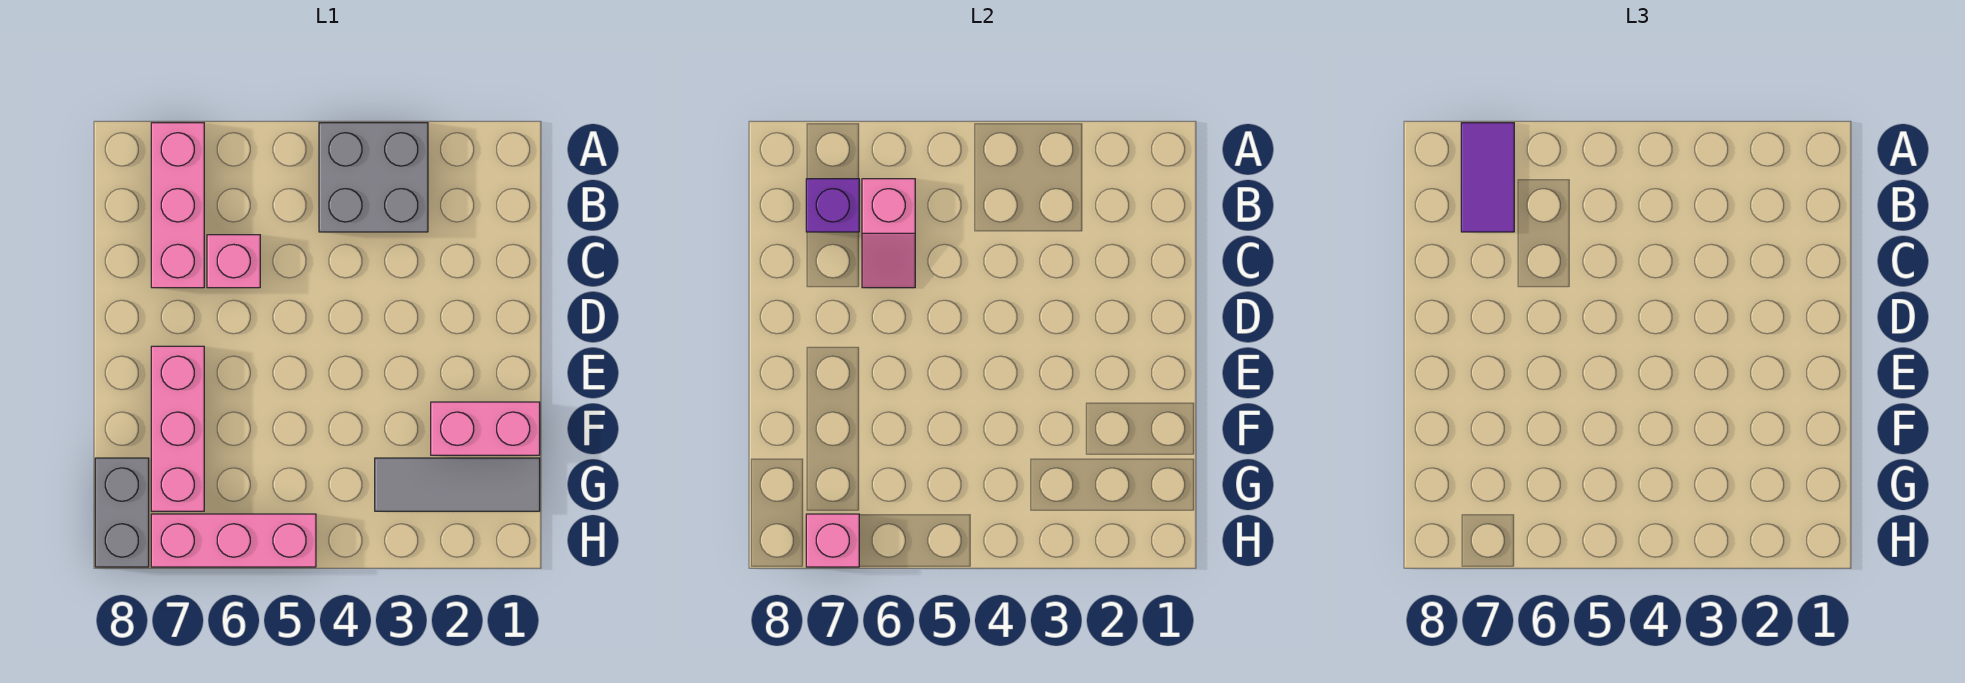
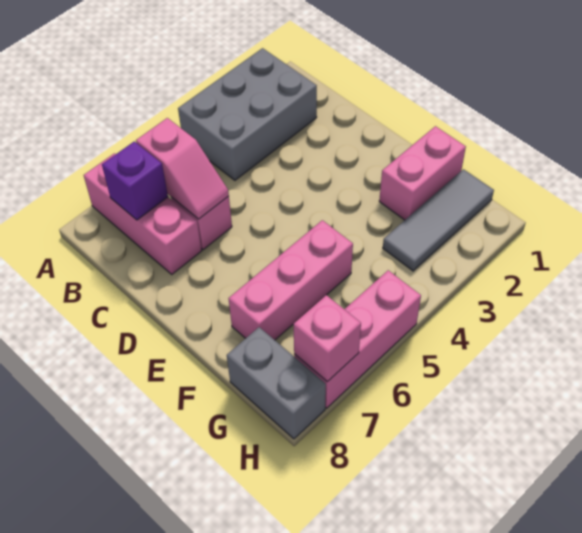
grey 2x2 brick [319,123,428,232] -> grey 2x3 brick [178,48,317,180]
purple 1x2 tile [1461,123,1514,232] -> none
pink 1x3 brick [151,346,204,511] -> pink 1x3 brick turned to [229,220,353,340]

